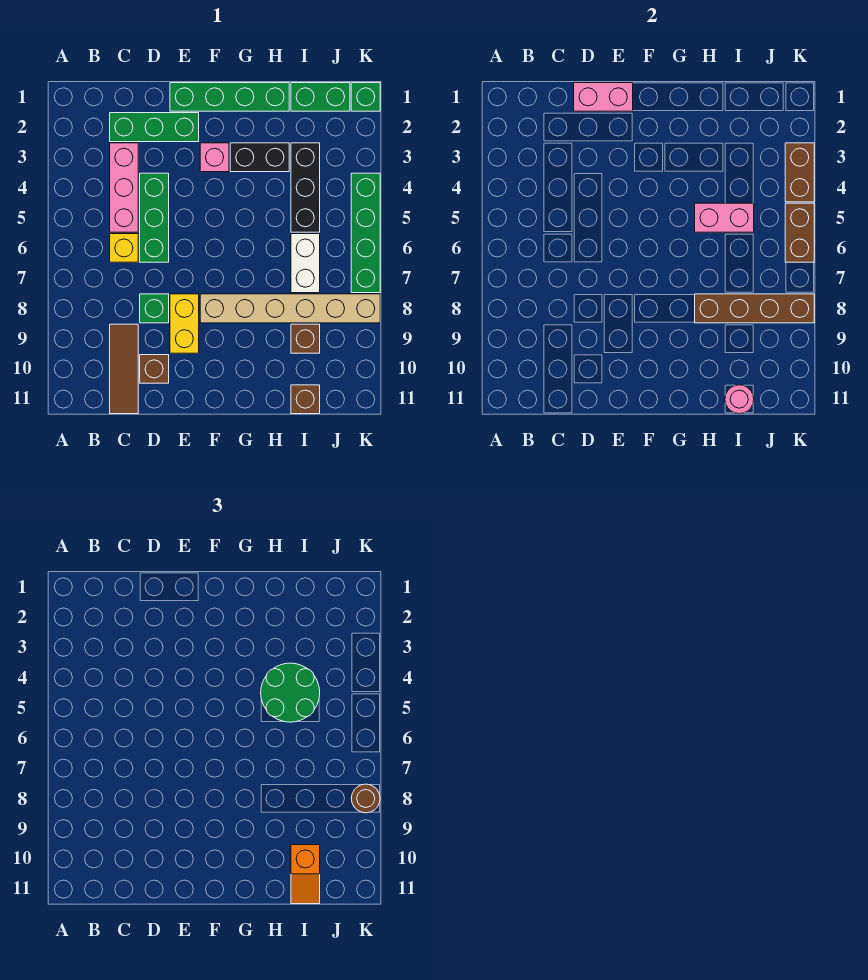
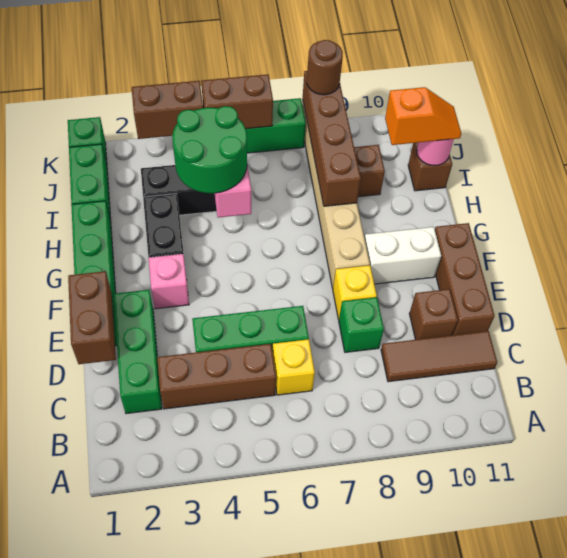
pink 1x3 brick [110,143,138,232] -> brown 1x3 brick [157,344,276,409]
pink 1x2 brick [574,83,633,111] -> brown 1x2 brick [68,271,116,364]
none -> brown 1x3 brick [435,223,495,335]
yellow 1x2 brick [170,294,199,353] -> yellow 1x1 brick [333,265,377,320]
white 1x2 brick [291,234,320,293] -> white 1x2 brick moved to [365,227,441,284]

